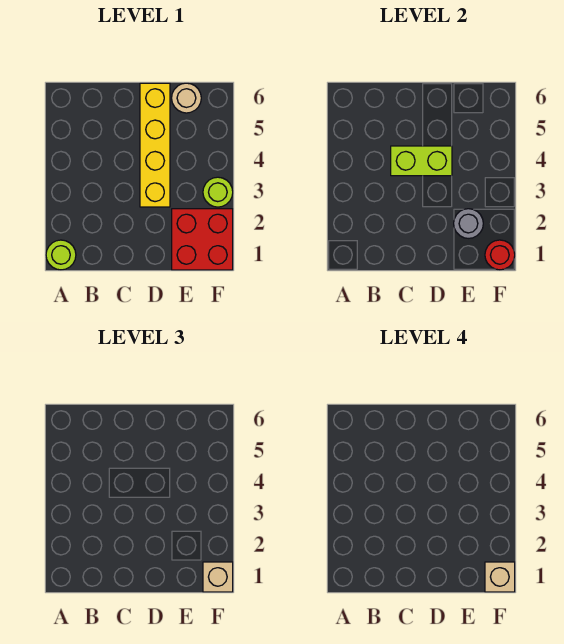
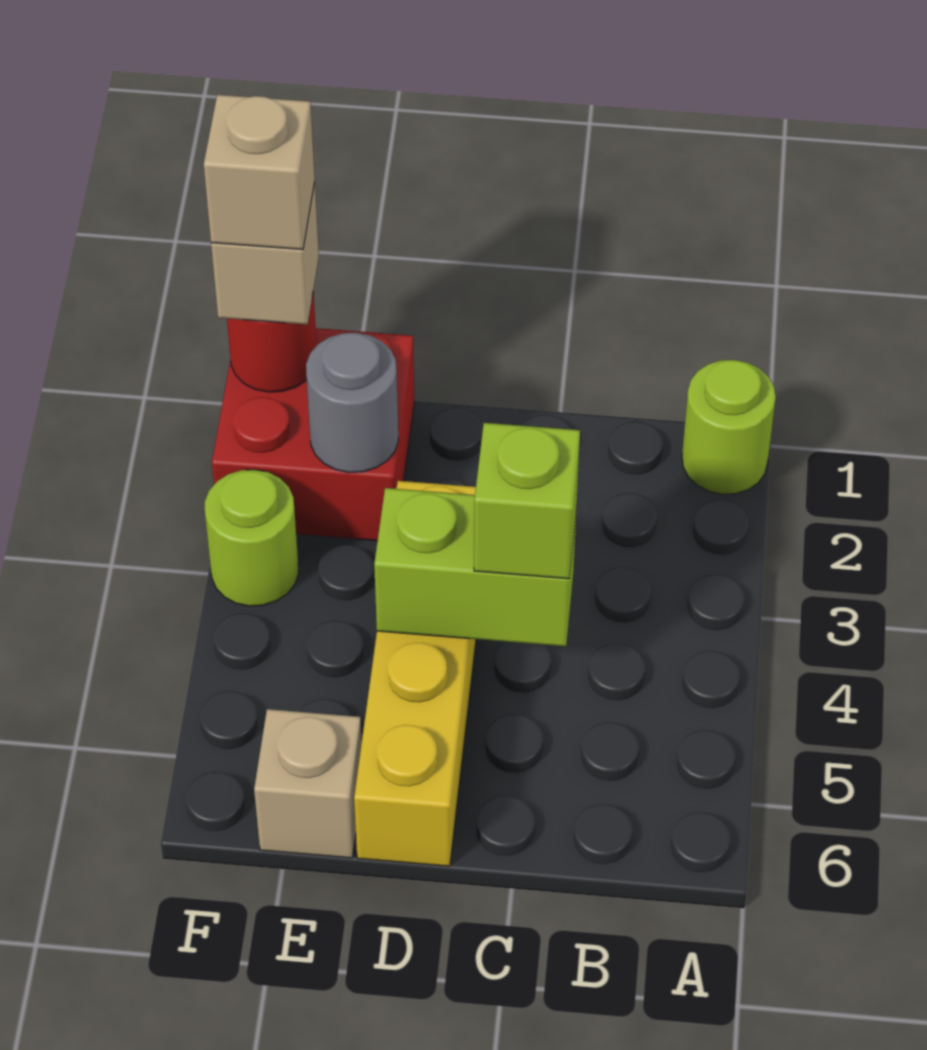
none -> lime 1x1 brick [474,423,580,579]
tan 1x1 round brick [172,83,201,113] -> tan 1x1 brick [254,709,362,858]

